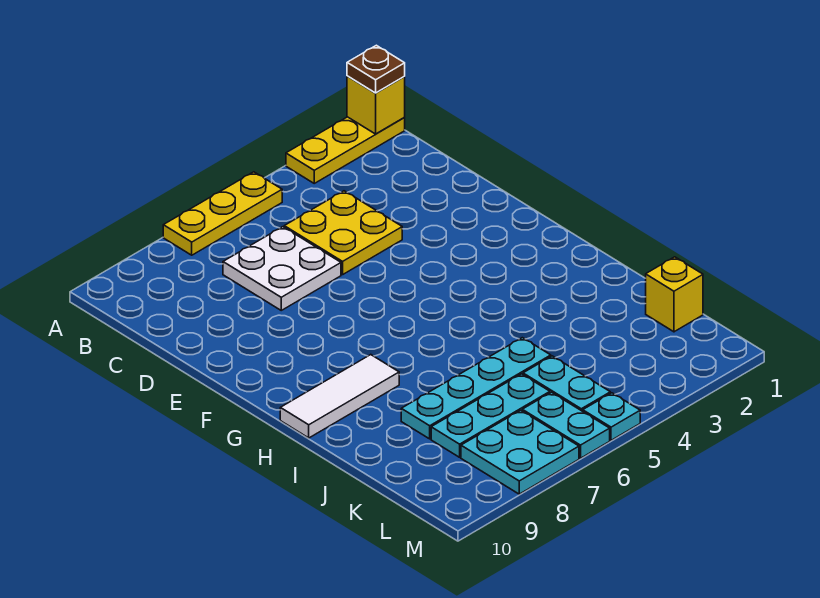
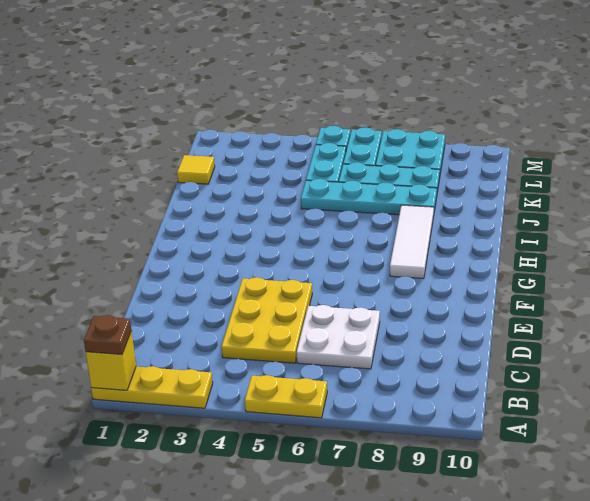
yellow 1x3 plate [163,172,282,255] -> yellow 1x2 plate [245,375,327,418]
yellow 2x2 plate [284,191,402,275] -> yellow 2x3 plate [222,277,312,363]
white 1x3 tile [280,355,399,438] -> white 1x3 tile turned to [390,205,434,279]
yellow 1x1 brick [646,257,703,332] -> yellow 1x1 tile [177,155,215,184]

